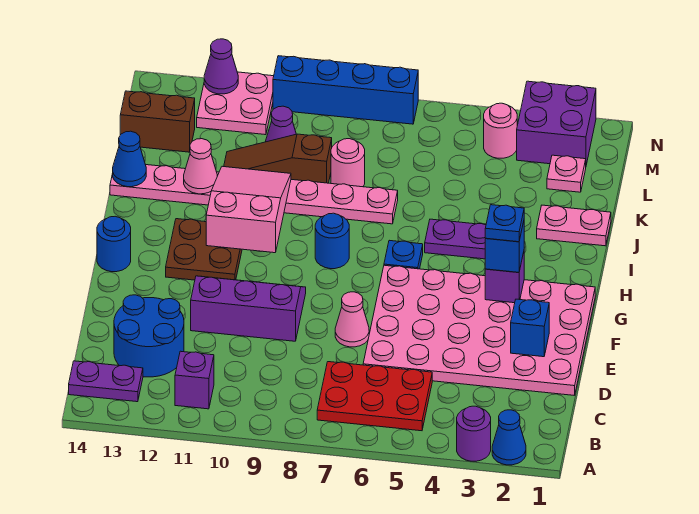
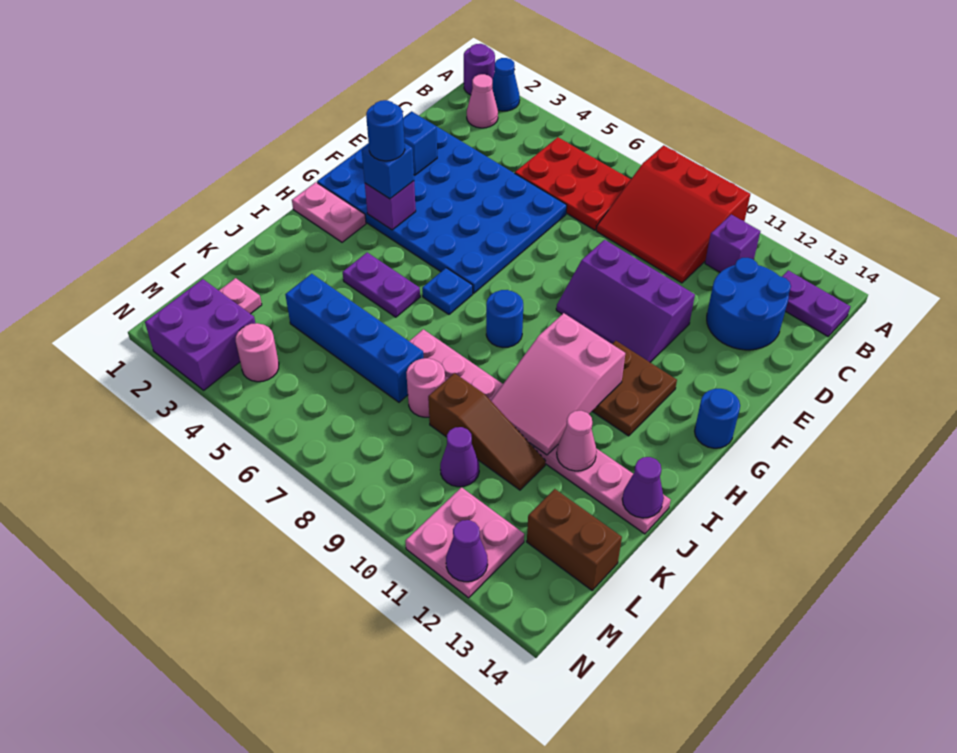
purple 1x1 round brick [457,406,491,461] -> purple 1x1 round brick moved to [464,44,495,95]
none -> red 3x3 slope [596,145,750,283]
pink 4x6 plate [363,265,595,396] -> blue 4x6 plate [317,111,567,293]
pink 1x1 cone [335,292,369,347] -> pink 1x1 cone moved to [467,74,498,128]
blue 1x1 plate [485,205,524,242] -> blue 1x1 round brick [366,100,405,161]
pink 1x2 plate [537,205,611,246] -> pink 1x2 plate moved to [292,182,366,242]
blue 1x1 cone [113,131,146,187] -> purple 1x1 cone [622,457,664,518]
blue 1x4 brick [273,56,418,124] -> blue 1x4 brick moved to [285,274,423,402]

